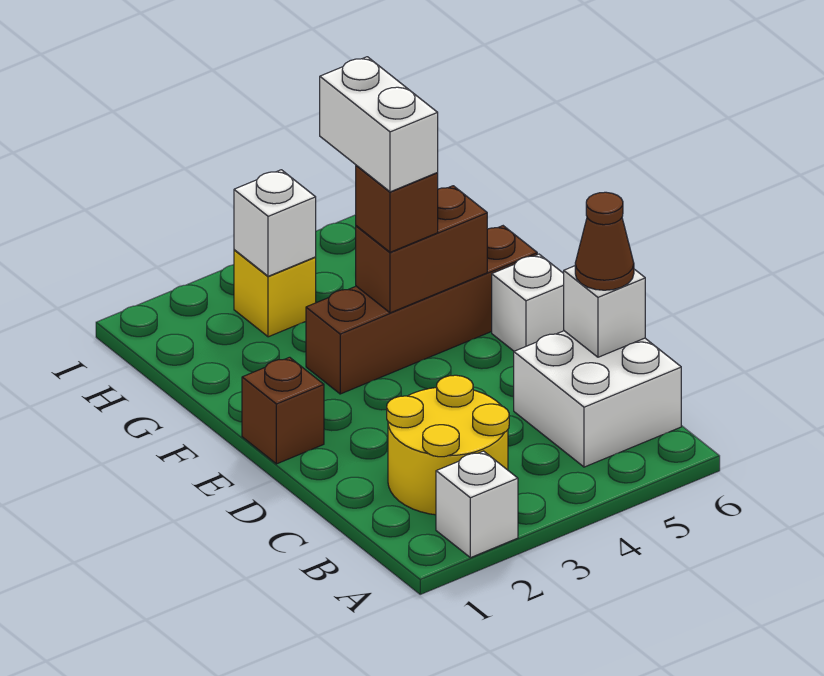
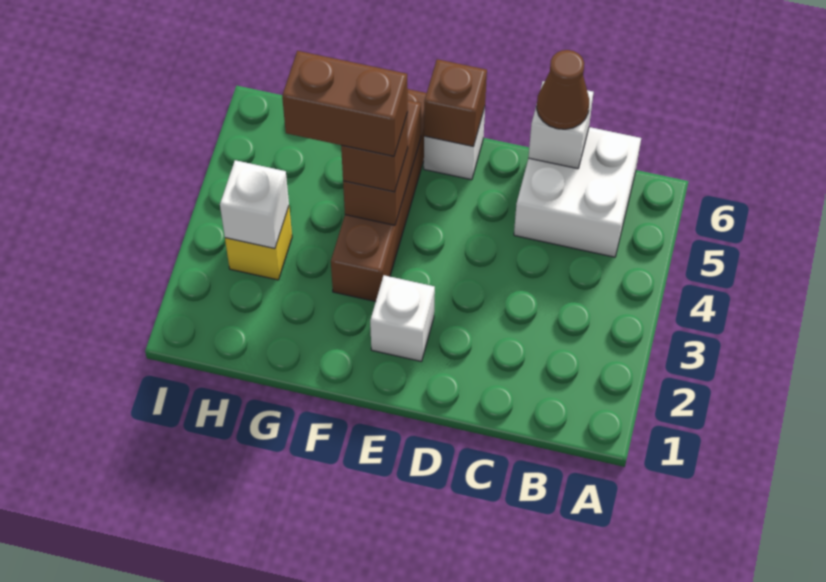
white 1x1 brick [436,451,518,558] -> white 1x1 brick moved to [370,275,435,361]
yellow 2x2 round brick [387,375,509,515] -> none
brown 1x1 brick [242,357,324,464] -> brown 1x1 brick moved to [424,59,487,147]
white 1x2 brick [320,57,438,192] -> brown 1x2 brick [282,51,408,156]

